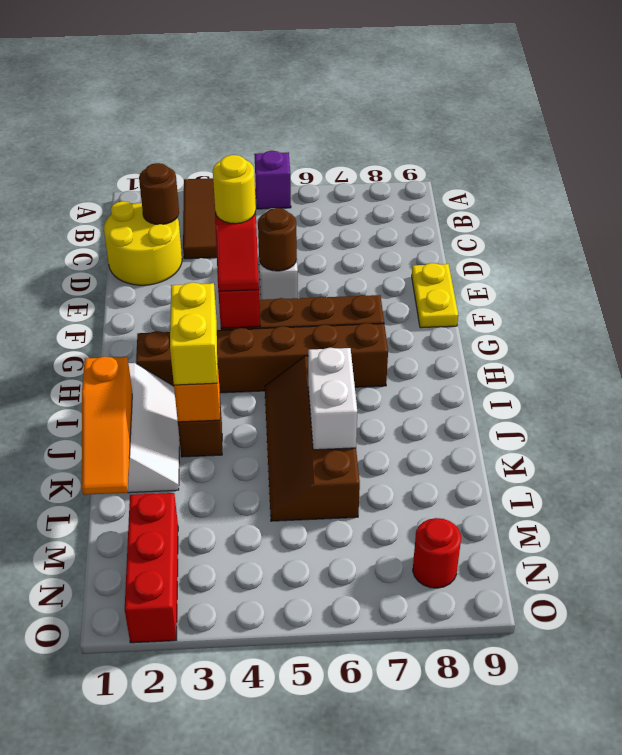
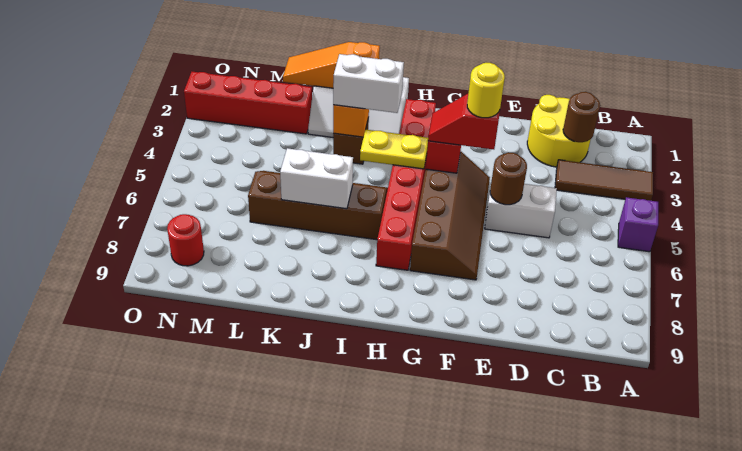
yellow 1x2 plate [412,263,458,328] -> yellow 1x2 plate moved to [360,130,428,169]
brown 1x6 brick [136,323,388,393] -> red 1x6 brick [376,99,436,270]
yellow 1x2 brick [170,282,217,385] -> white 1x2 brick [333,54,404,113]
red 1x3 brick [125,493,178,643] -> red 1x4 brick [184,72,312,134]

